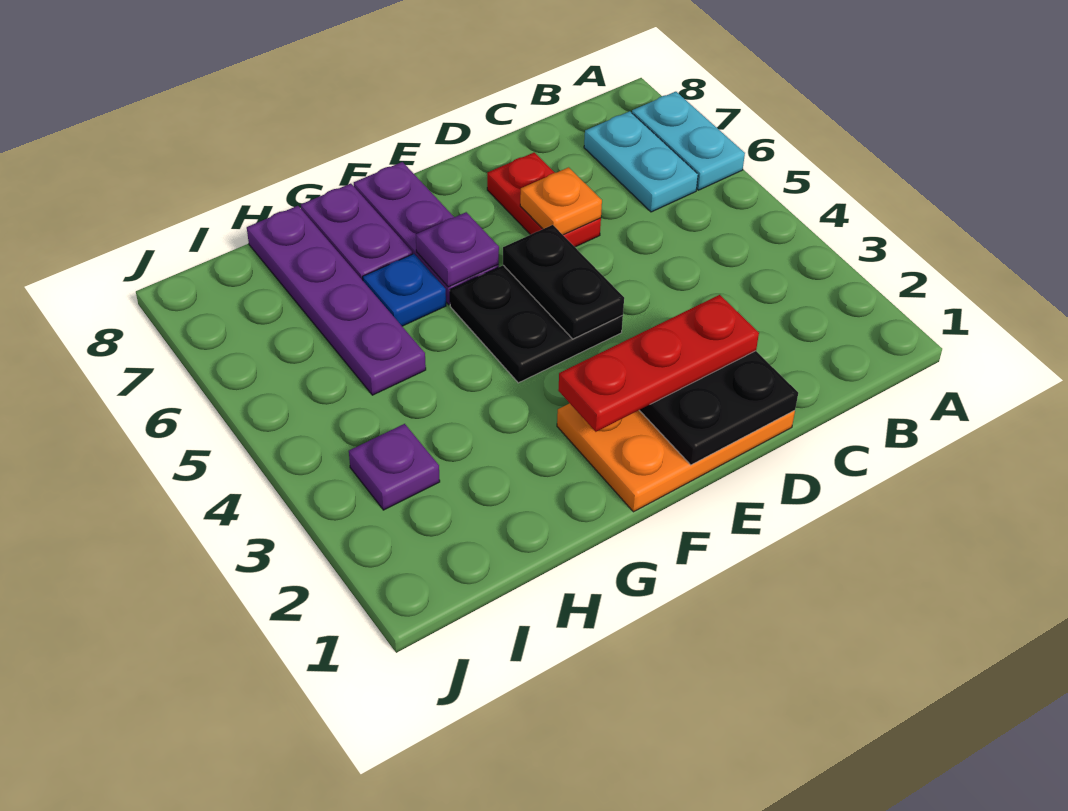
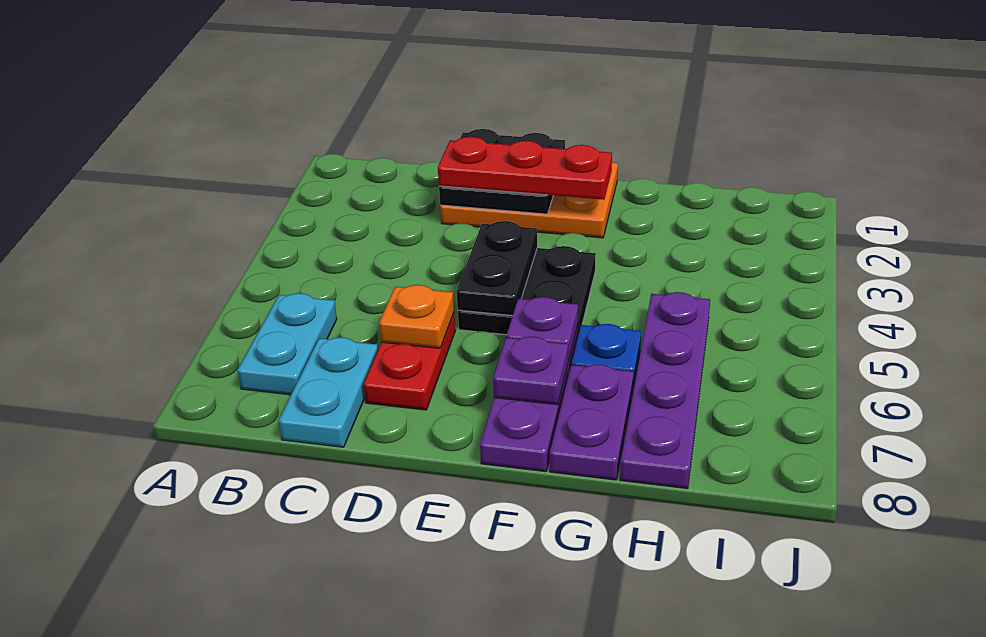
cyan 1x2 plate [632,92,745,190] -> cyan 1x2 plate moved to [279,337,378,447]
purple 1x1 plate [349,424,440,510] -> purple 1x1 plate moved to [493,337,568,405]

